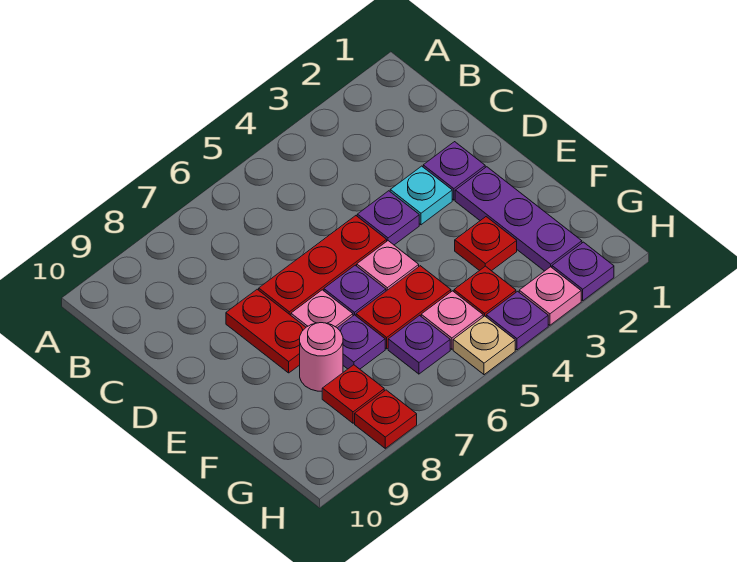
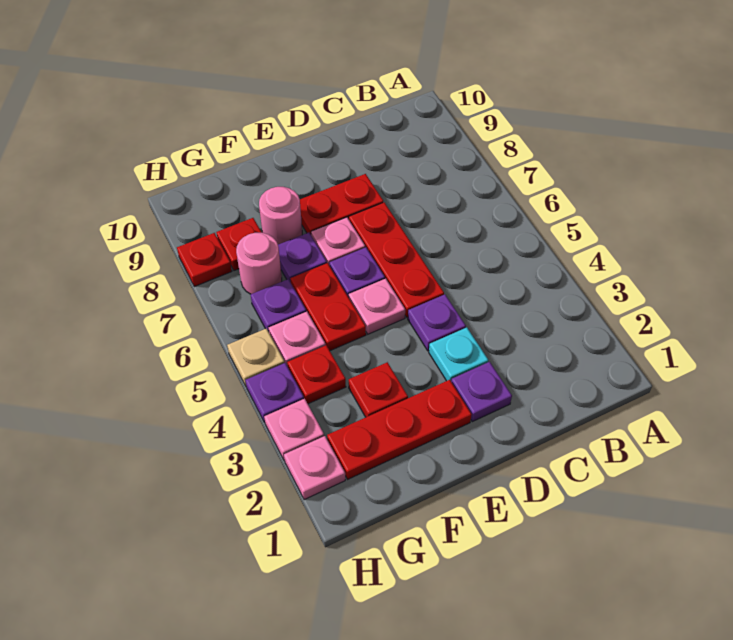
purple 1x3 plate [455,167,582,271] -> red 1x3 plate [327,380,472,479]
none -> pink 1x1 round brick [236,233,282,294]
purple 1x1 plate [552,242,614,301] -> pink 1x1 plate [284,436,345,500]

